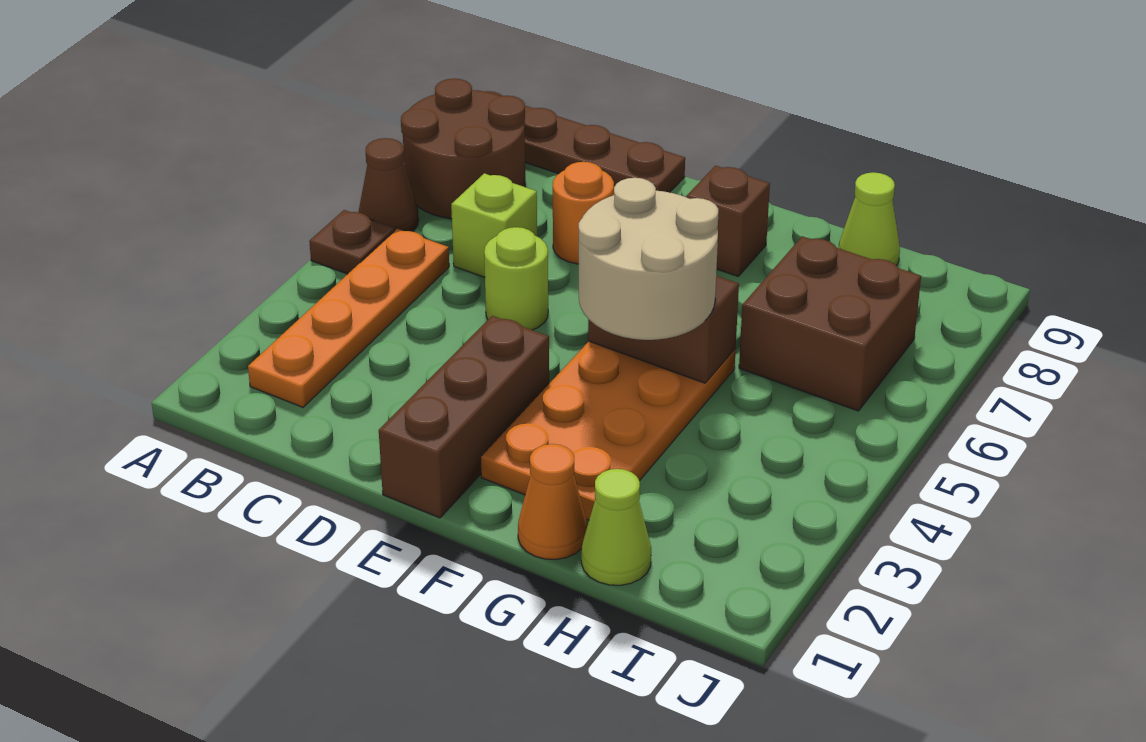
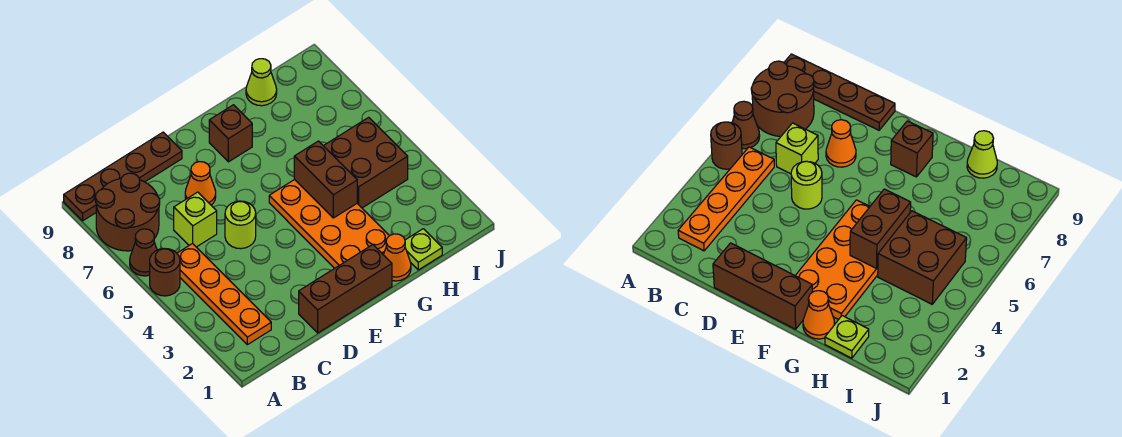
brown 1x1 plate [309,210,395,274] -> brown 1x1 round brick [150,248,180,296]
orange 1x1 round brick [553,162,614,264] -> orange 1x1 cone [185,162,216,205]
brown 1x3 brick [379,316,549,518] -> brown 1x3 brick turned to [299,245,392,333]
tan 2x2 round brick [579,178,718,340] -> none
brown 1x2 brick [588,276,739,383] -> brown 1x2 brick turned to [294,141,357,218]
lime 1x1 cone [581,469,651,585] -> lime 1x1 plate [405,229,442,270]
brown 2x2 brick [739,236,921,411] -> brown 2x2 brick moved to [324,117,408,208]

